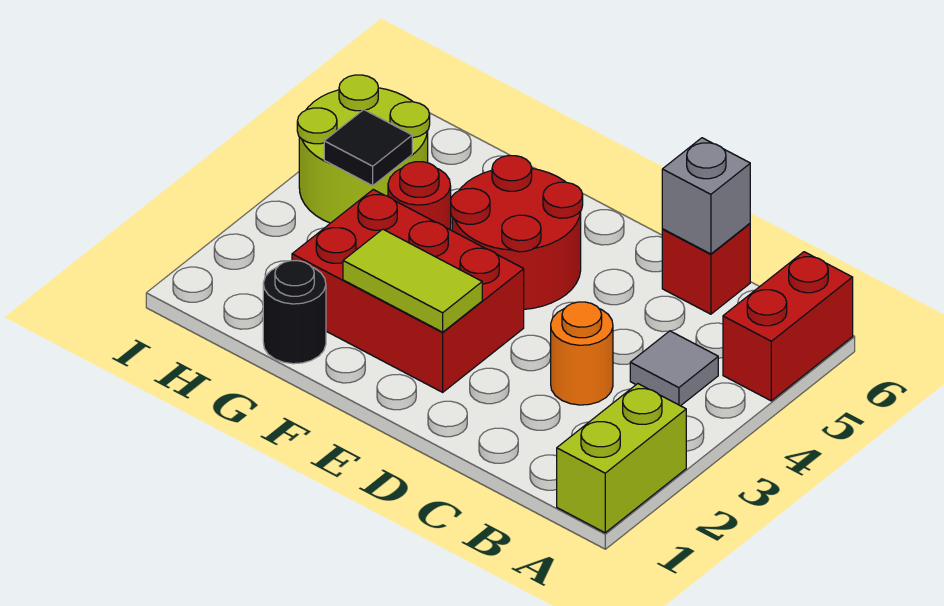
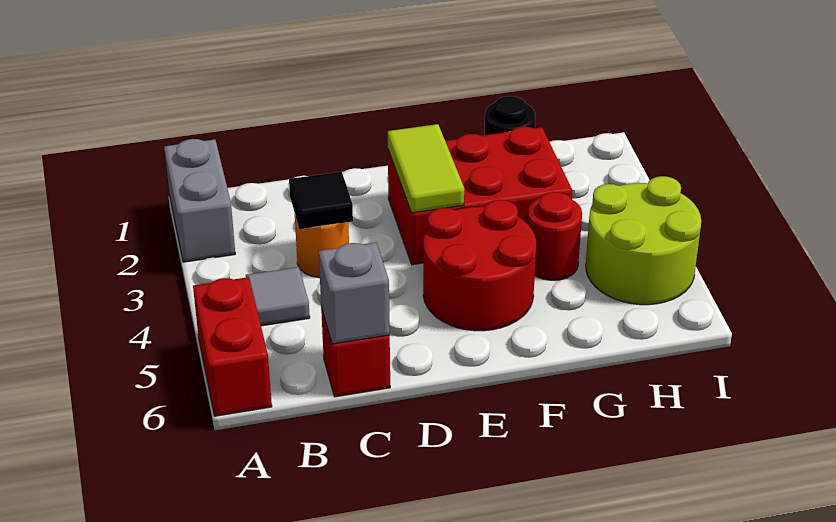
lime 1x2 brick [557,384,686,533] -> grey 1x2 brick [164,139,235,262]
lime 1x2 tile [343,229,482,332] -> lime 1x2 tile turned to [388,124,464,213]
black 1x1 tile [324,110,412,186] -> black 1x1 tile moved to [289,172,353,229]

